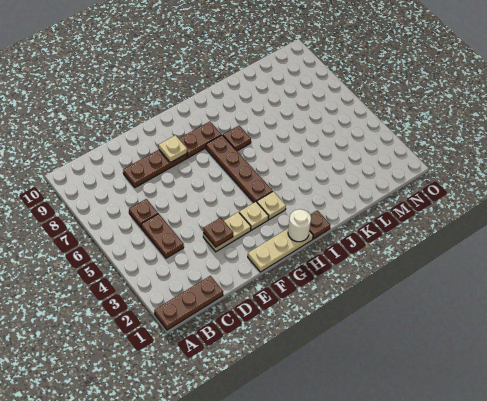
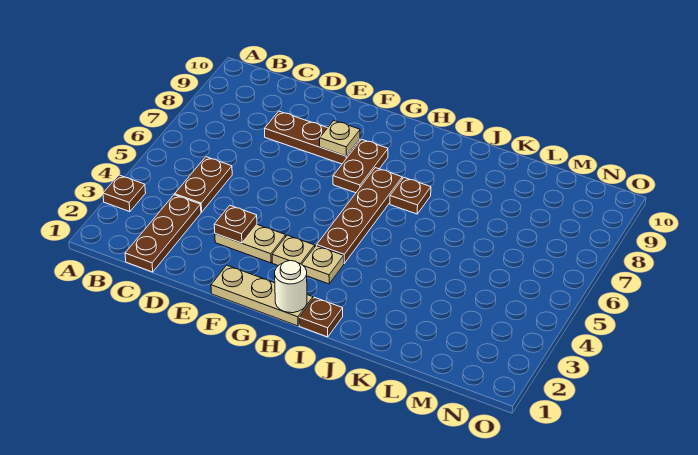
brown 1x3 plate [154,276,223,330] -> brown 1x3 plate turned to [125,195,201,272]
brown 1x1 plate [129,199,158,227] -> brown 1x1 plate moved to [103,175,146,212]
brown 1x2 plate [179,122,222,158] -> brown 1x2 plate turned to [333,139,388,193]

